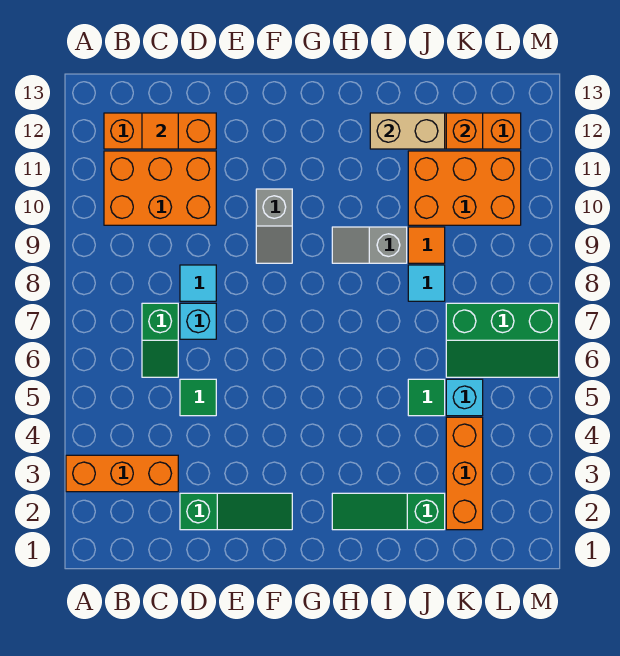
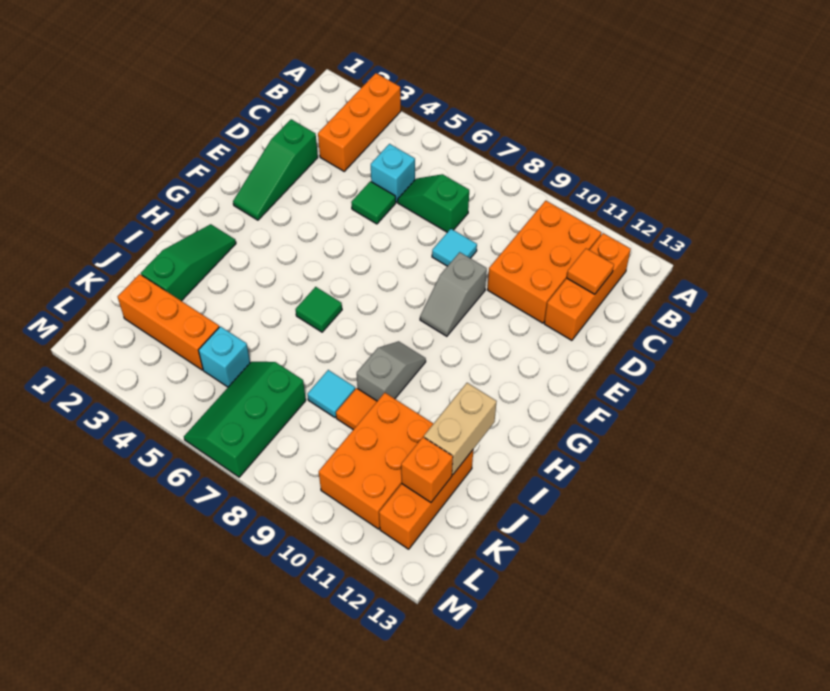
cyan 1x1 brick [180,303,216,339] -> cyan 1x1 brick moved to [371,144,415,202]
grey 1x2 slope [256,189,292,263] -> grey 1x2 slope turned to [420,252,487,336]
green 1x1 tile [408,379,445,416] -> green 1x1 tile moved to [295,287,342,332]

